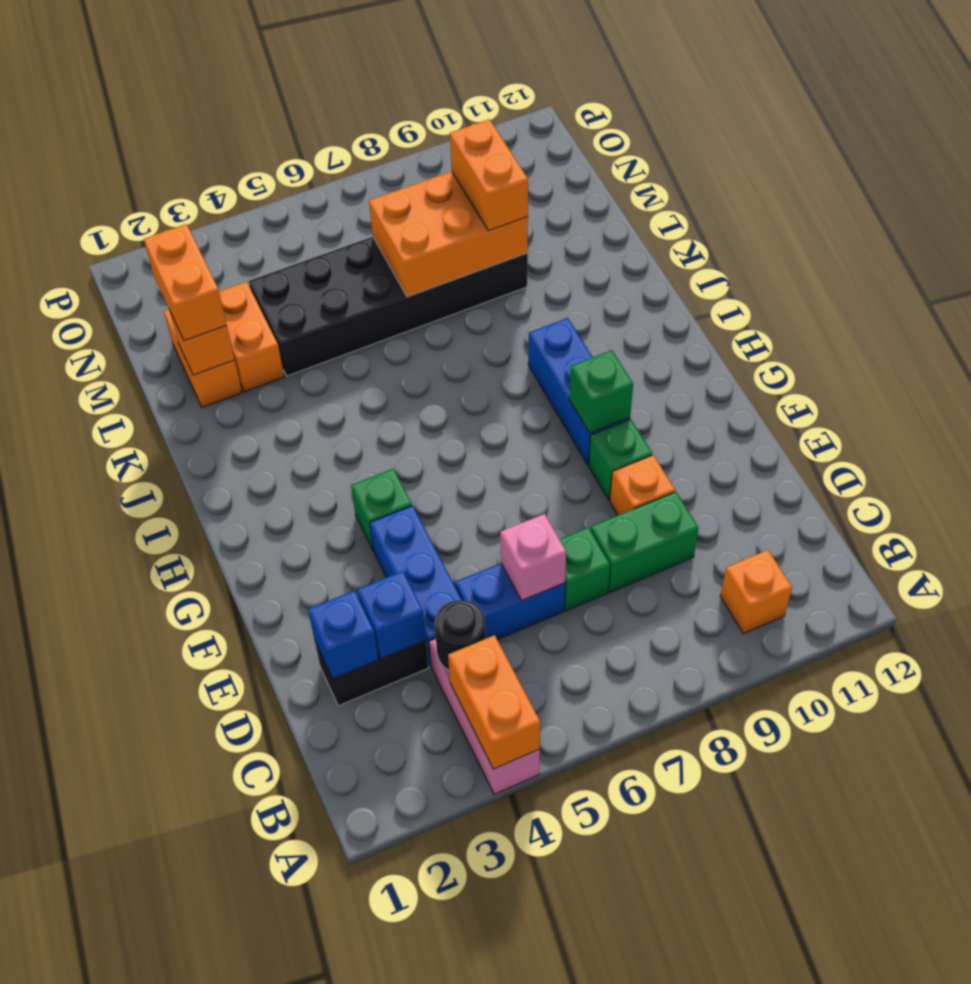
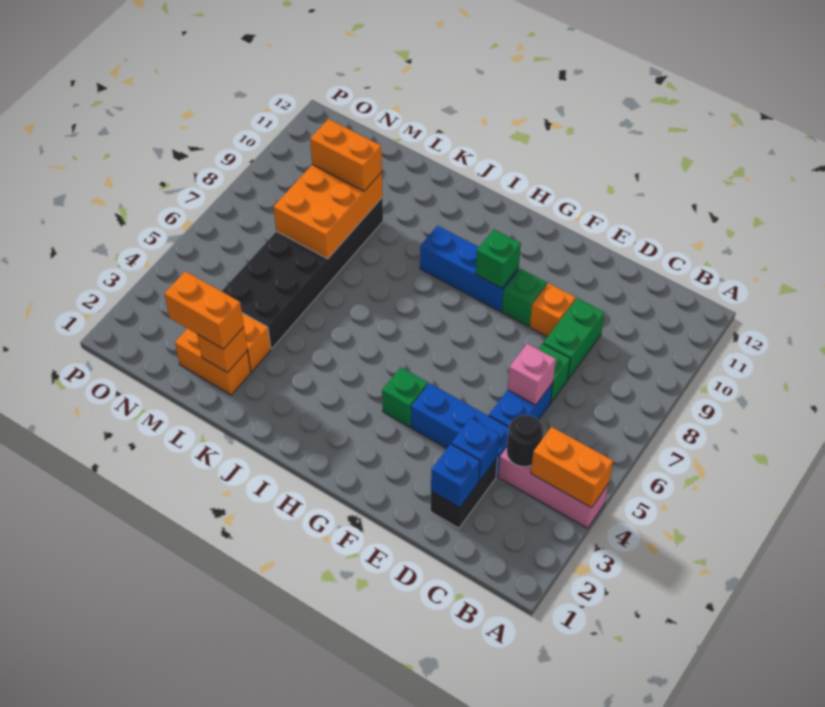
orange 1x1 brick [720,550,792,634] -> none

